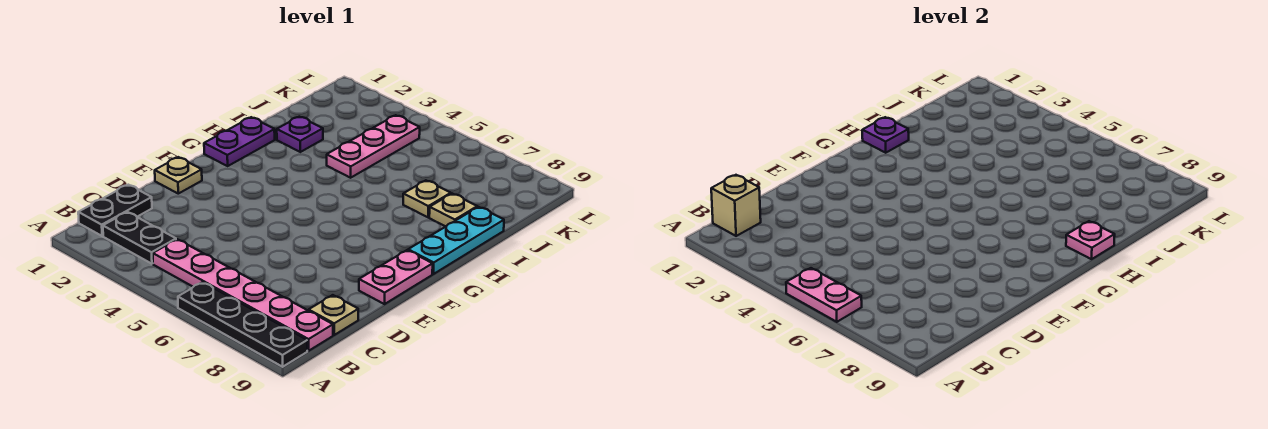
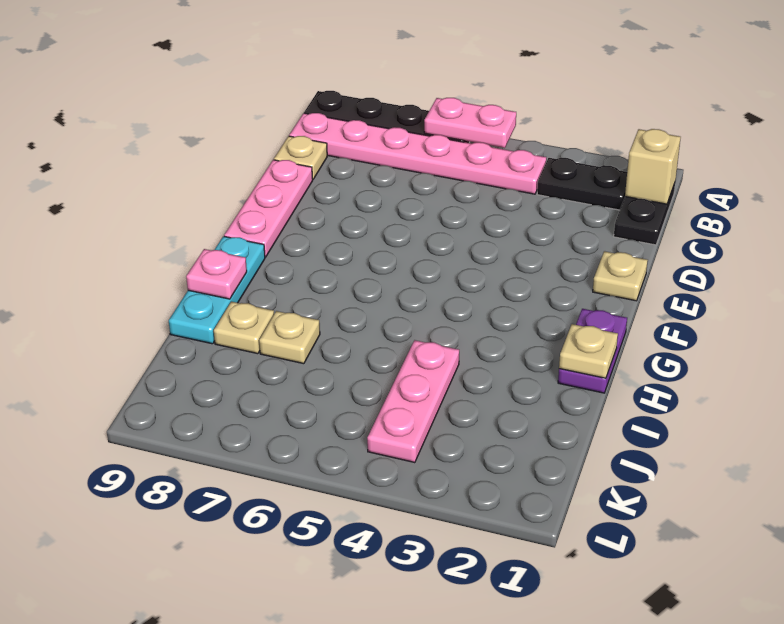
pink 1x2 plate [359,250,433,304] -> pink 1x3 plate [224,160,313,257]
purple 1x1 plate [862,117,909,153] -> tan 1x1 plate [559,324,618,378]
purple 1x1 plate [277,117,323,152] -> none

